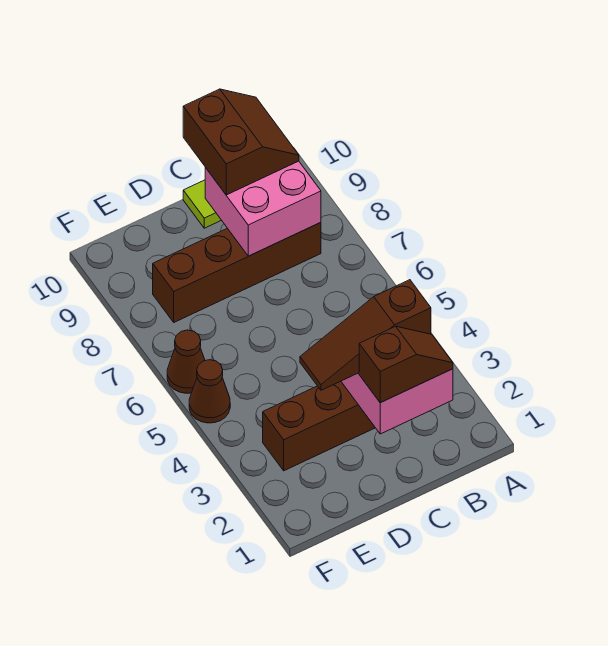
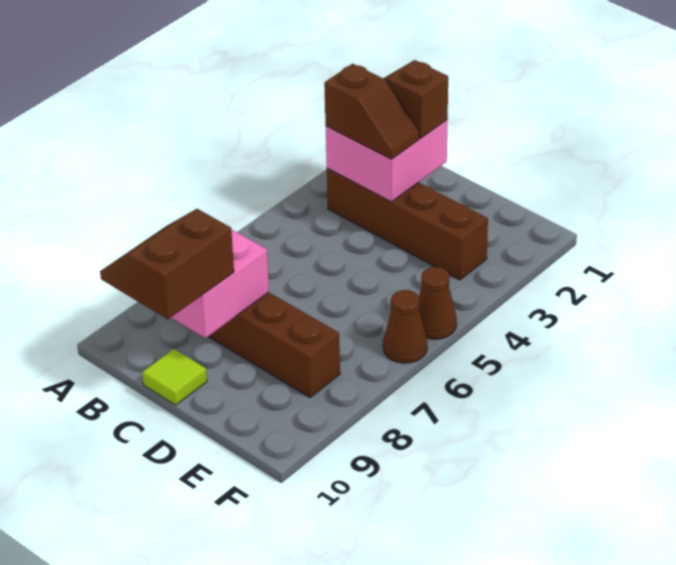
brown 1x3 slope [300,280,431,390] -> brown 1x2 slope [324,64,419,159]

